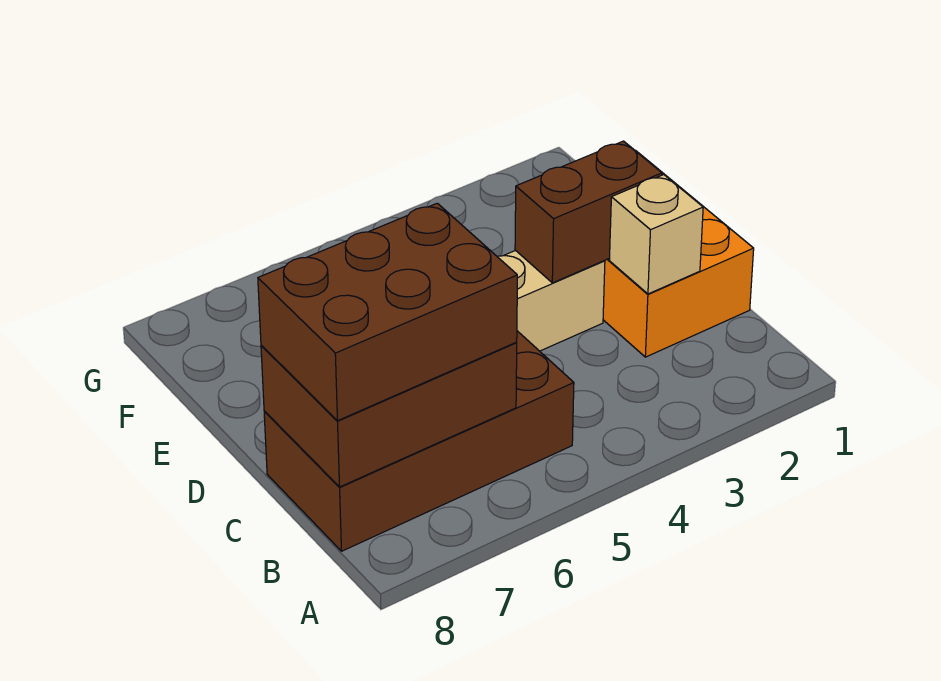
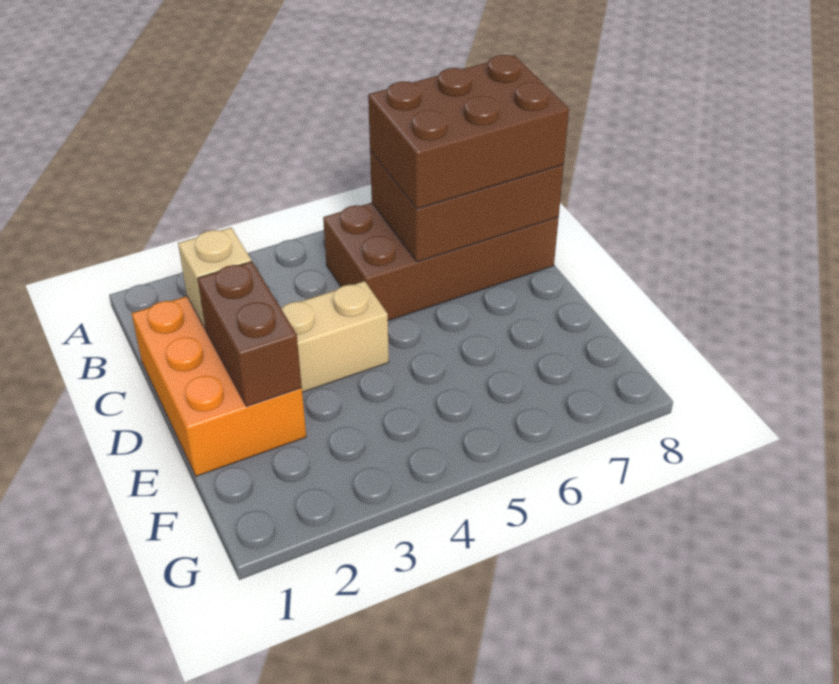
brown 1x2 brick [515,141,662,283] -> brown 1x2 brick turned to [197,262,302,407]

